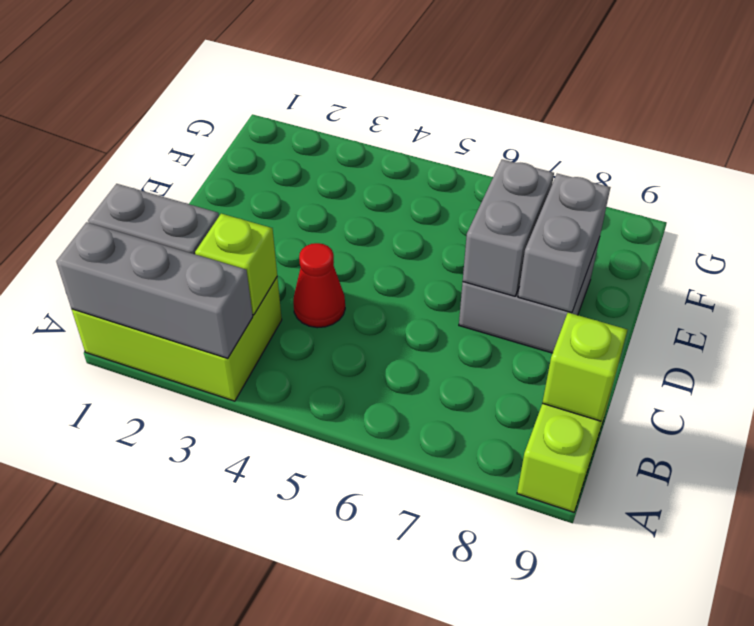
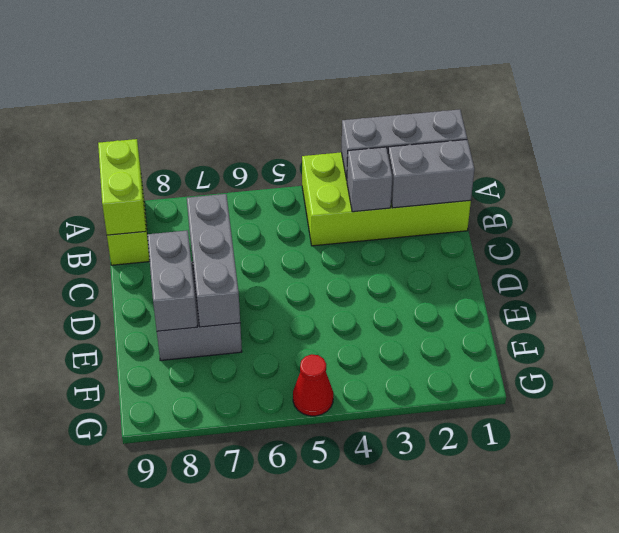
lime 2x3 brick [72,277,282,401] -> lime 2x4 brick [302,152,471,246]
lime 1x1 brick [195,214,277,315] -> grey 1x1 brick [347,147,392,212]
lime 1x1 brick [542,312,627,421] -> lime 1x2 brick [98,139,146,235]
red 1x1 cone [293,243,345,328] -> red 1x1 cone moved to [293,354,333,416]
grey 1x2 brick [463,159,554,296] -> grey 1x3 brick [187,194,240,327]

